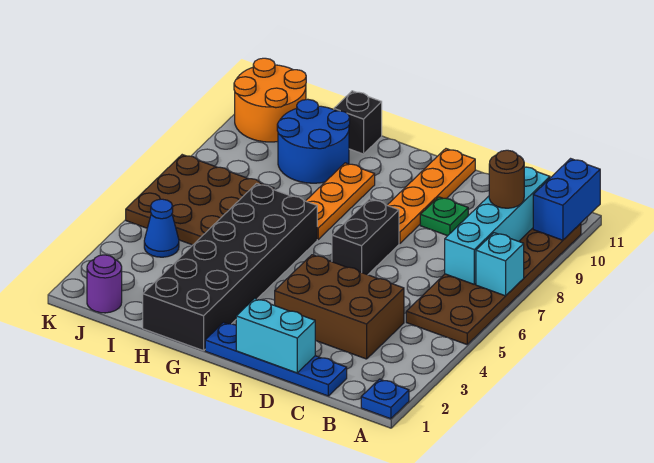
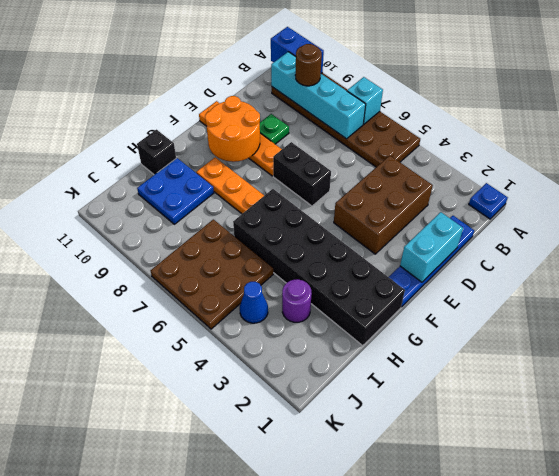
blue 2x2 round brick [277,99,350,183] -> blue 2x2 plate [137,158,214,224]
purple 1x1 round brick [87,255,122,313] -> purple 1x1 round brick moved to [282,279,312,322]
orange 2x2 round brick [234,58,306,142] -> orange 2x2 round brick moved to [205,96,260,162]

